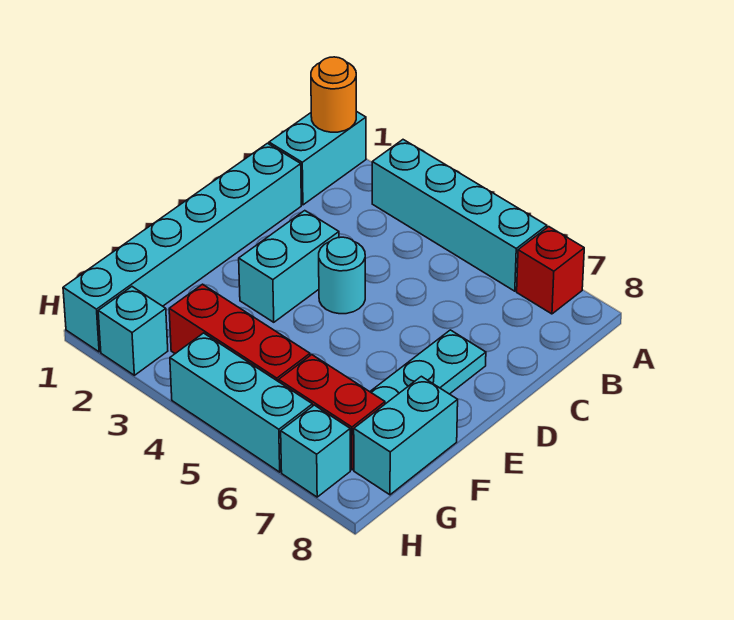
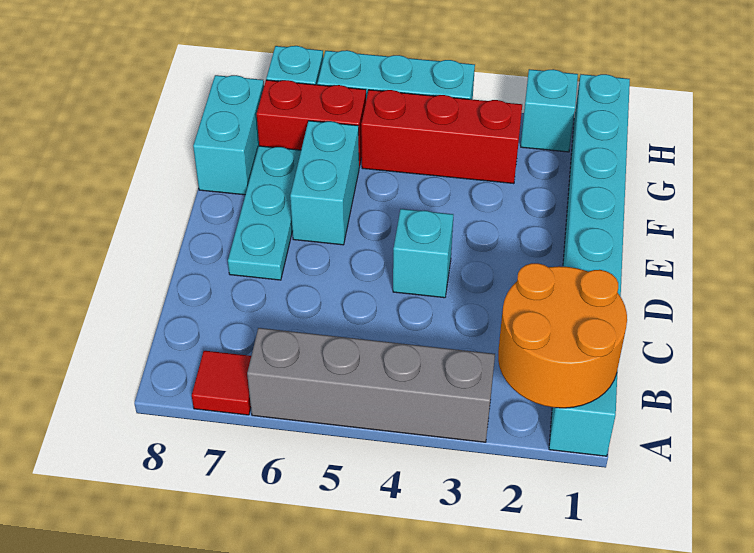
orange 1x1 round brick [311,57,356,132] -> orange 2x2 round brick [498,263,627,408]
cyan 1x4 brick [372,140,547,291] -> grey 1x4 brick [247,328,495,442]
red 1x1 brick [517,227,584,314] -> red 1x1 tile [192,351,251,415]
cyan 1x2 brick [239,211,339,322] -> cyan 1x2 brick moved to [290,121,359,245]
cyan 1x1 round brick [319,237,365,314] -> cyan 1x1 brick [393,209,453,298]

